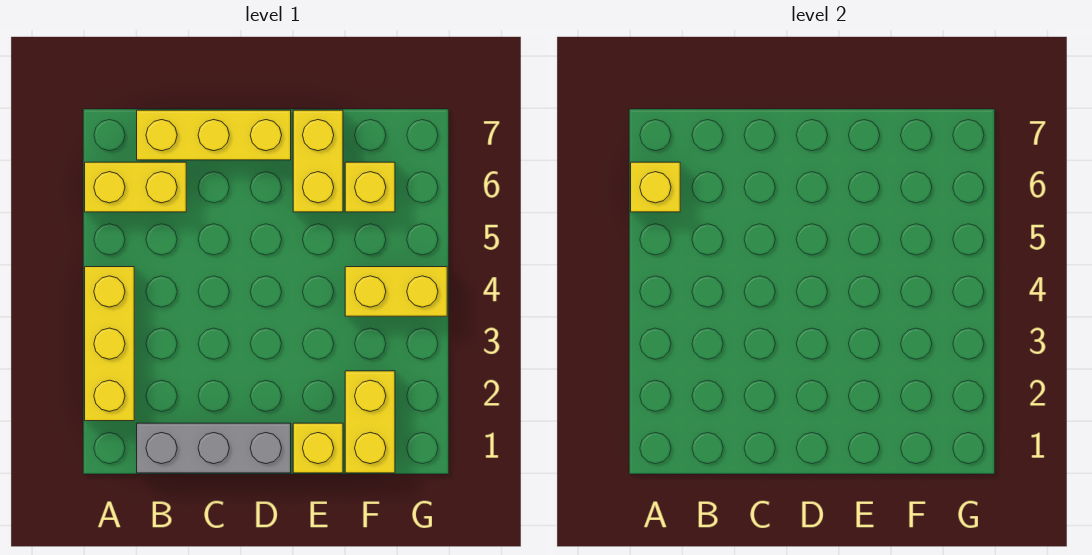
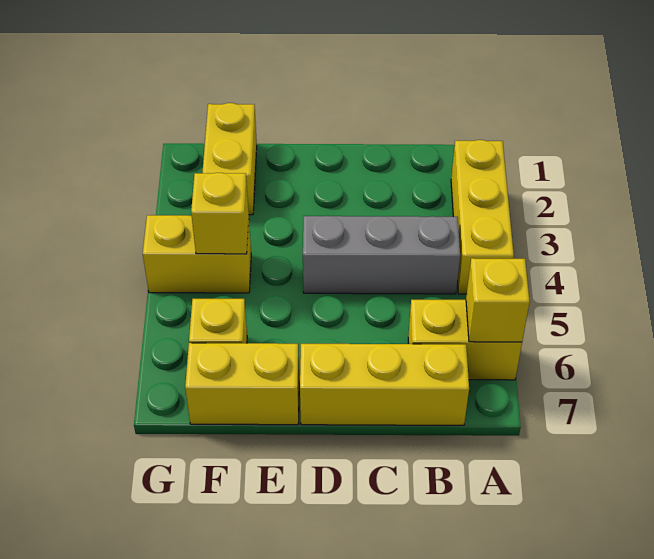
grey 1x3 brick [137,423,291,473] -> grey 1x3 brick moved to [303,216,460,294]
yellow 1x1 brick [293,423,343,473] -> yellow 1x1 brick moved to [191,173,249,254]
yellow 1x2 brick [293,110,343,212] -> yellow 1x2 brick turned to [185,343,299,425]

